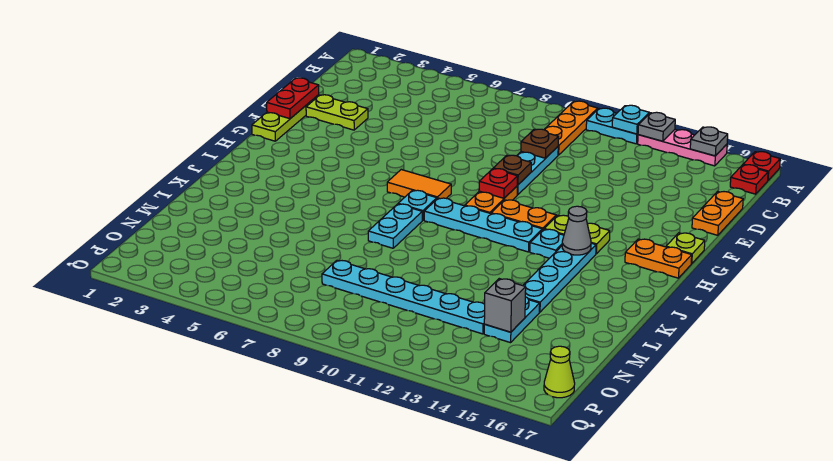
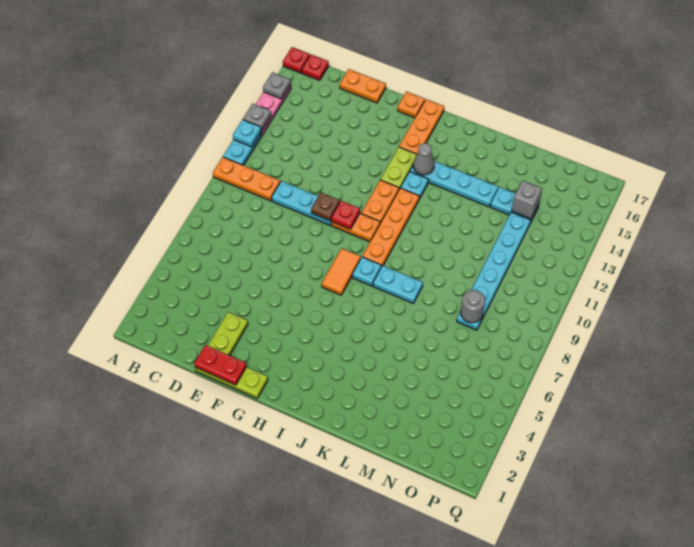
brown 1x1 plate [521,129,559,158] -> none
lime 1x1 plate [666,233,705,264] -> orange 1x1 plate [398,92,425,118]
orange 1x2 plate [625,239,692,278] -> orange 1x3 plate [399,99,444,154]
cyan 1x4 plate [424,198,542,252] -> orange 1x4 plate [362,188,419,267]
none -> grey 1x1 round brick [461,290,485,323]
lime 1x1 cone [544,346,575,398] -> none

